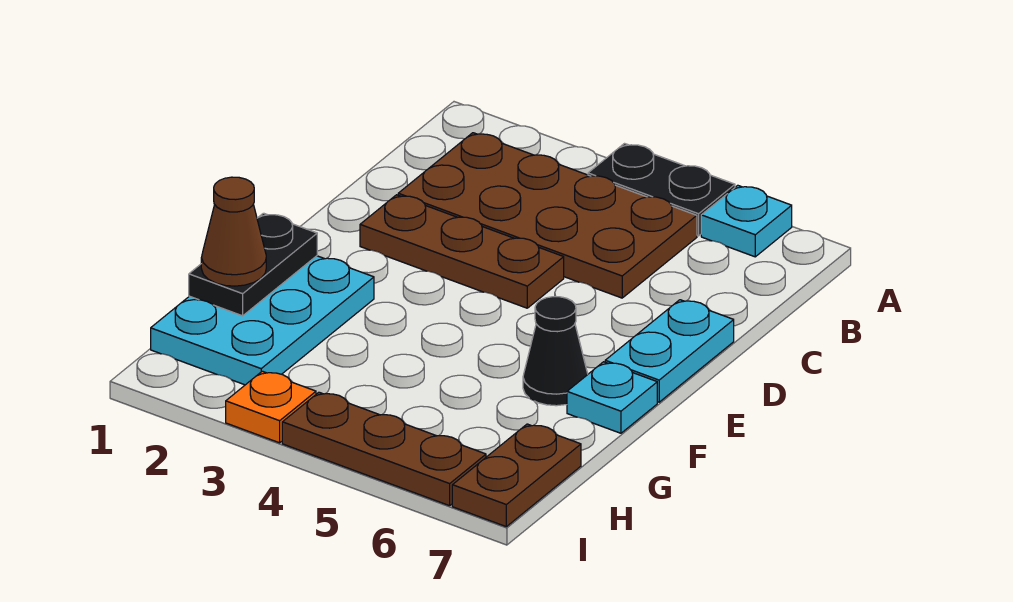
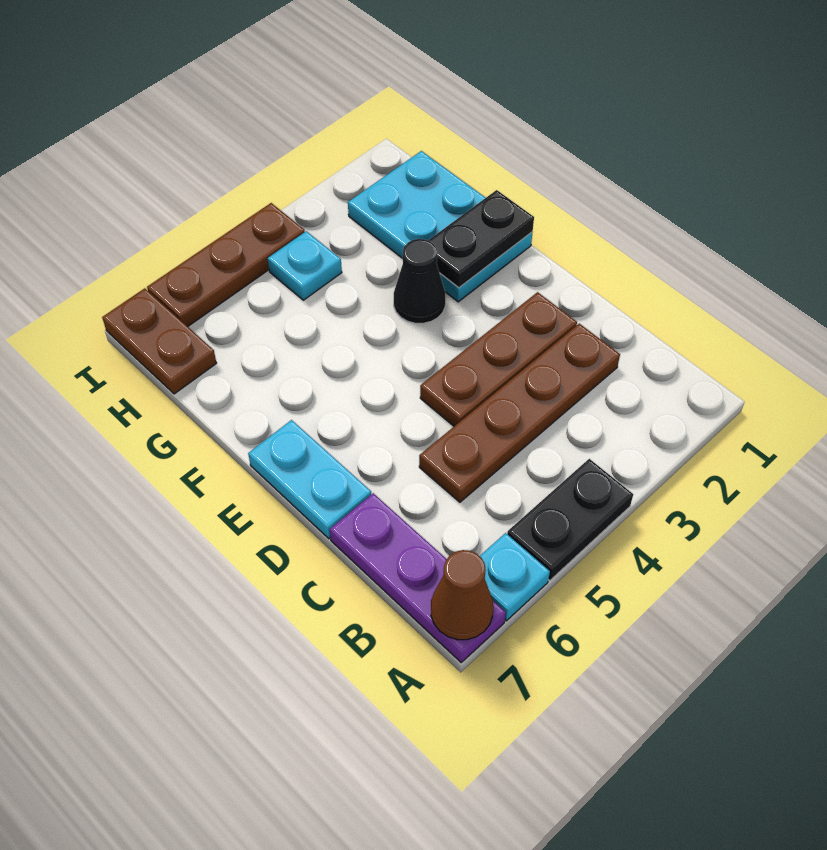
none -> purple 1x3 plate [330,493,506,662]
brown 2x4 plate [398,133,697,298] -> brown 1x4 plate [419,324,620,502]
black 1x2 plate [189,213,317,316] -> black 1x2 plate turned to [428,190,534,288]
black 1x1 cone [523,297,588,406] -> black 1x1 cone moved to [394,239,446,323]
cyan 1x1 plate [567,362,657,433] -> cyan 1x1 plate moved to [268,231,342,300]
brown 1x1 cone [201,177,266,286] -> brown 1x1 cone moved to [431,550,493,640]
orange 1x1 plate [226,371,316,443] -> none

